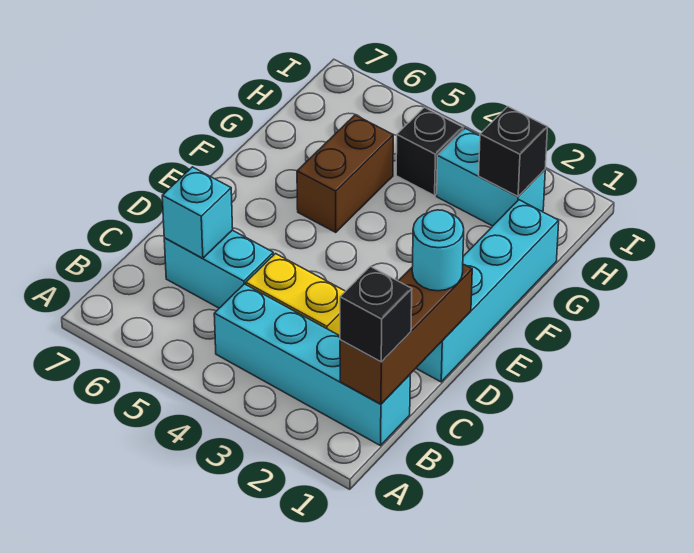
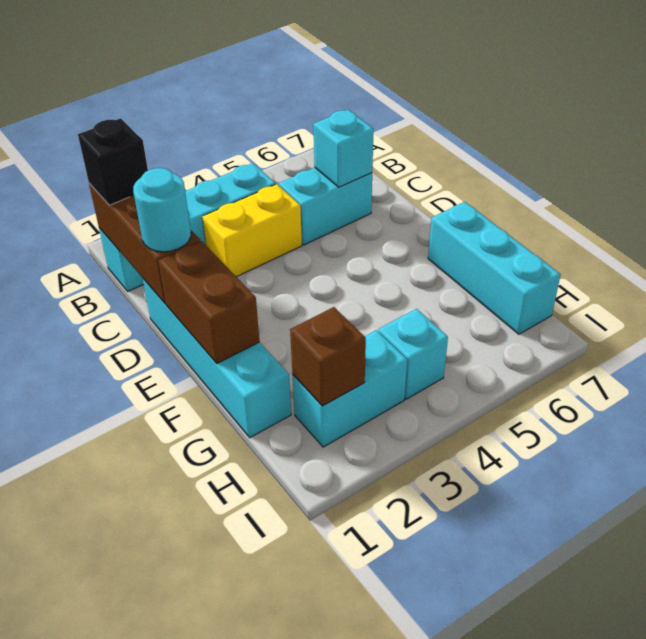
brown 1x2 brick [297,115,393,232] -> brown 1x2 brick moved to [158,241,260,363]
none -> cyan 1x3 brick [428,202,561,334]
black 1x1 brick [479,107,548,196] -> brown 1x1 brick [290,307,366,406]
black 1x1 brick [396,107,463,196] -> cyan 1x1 brick [378,309,448,399]

